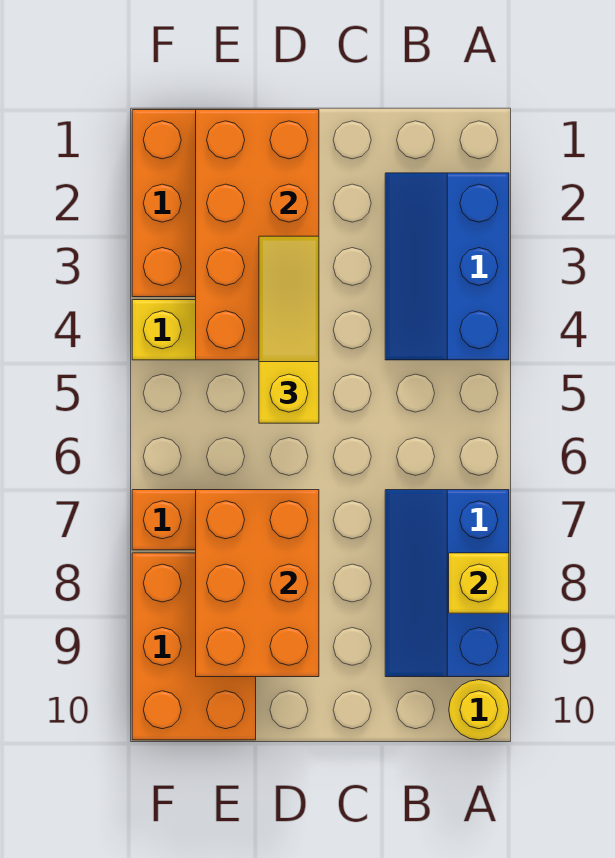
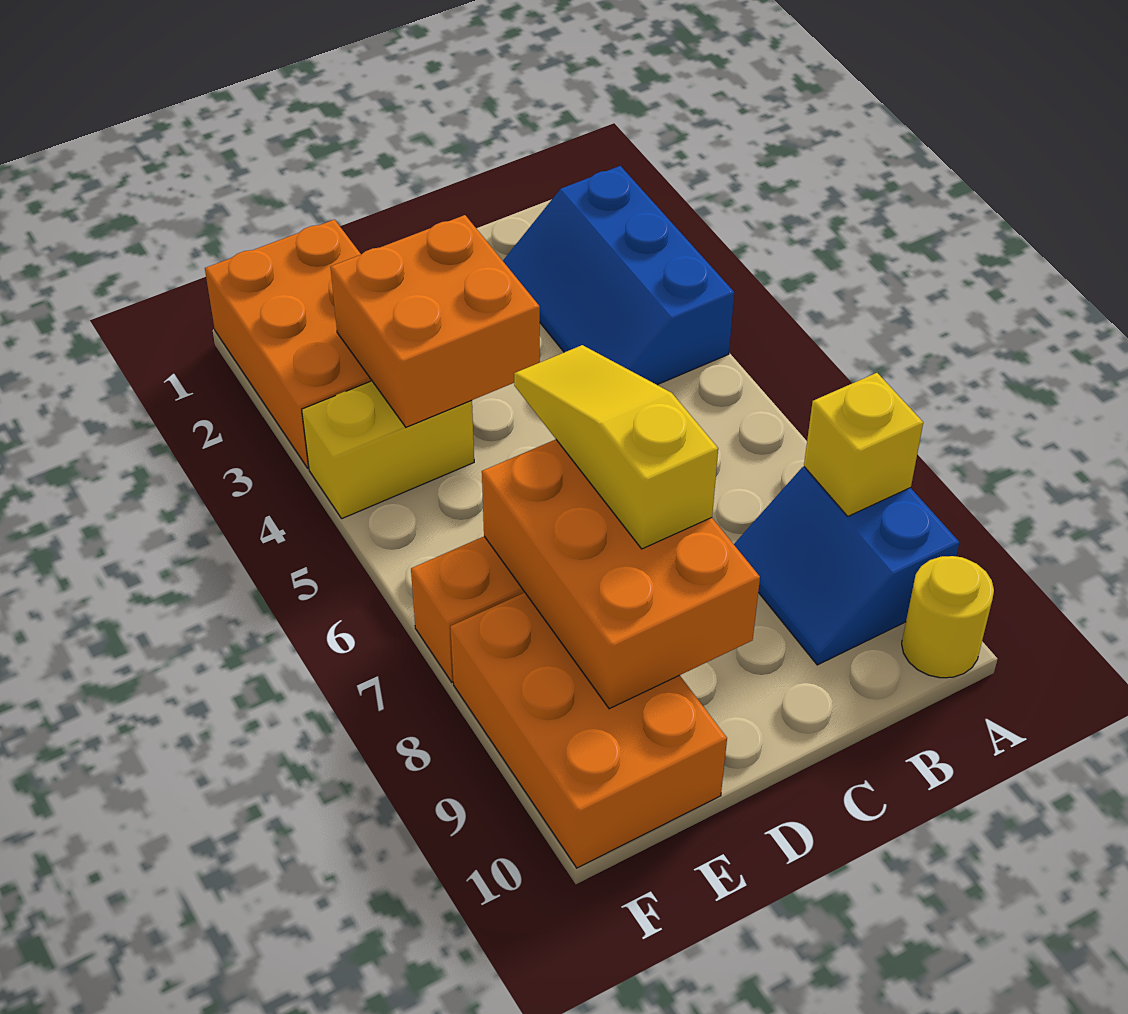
blue 2x3 slope [385,490,509,677] -> blue 2x2 slope [734,467,959,665]
orange 2x4 brick [196,110,319,360] -> orange 2x2 brick [330,215,540,427]
yellow 1x3 slope [259,236,319,423] -> yellow 1x3 slope moved to [514,345,718,549]

